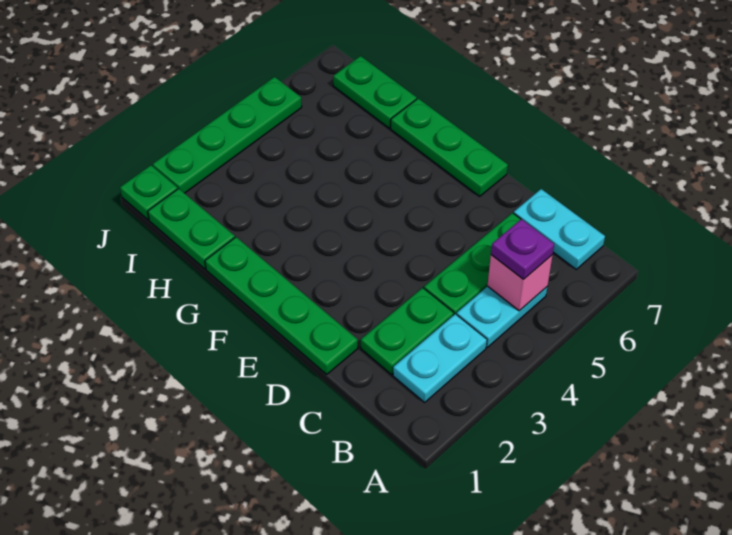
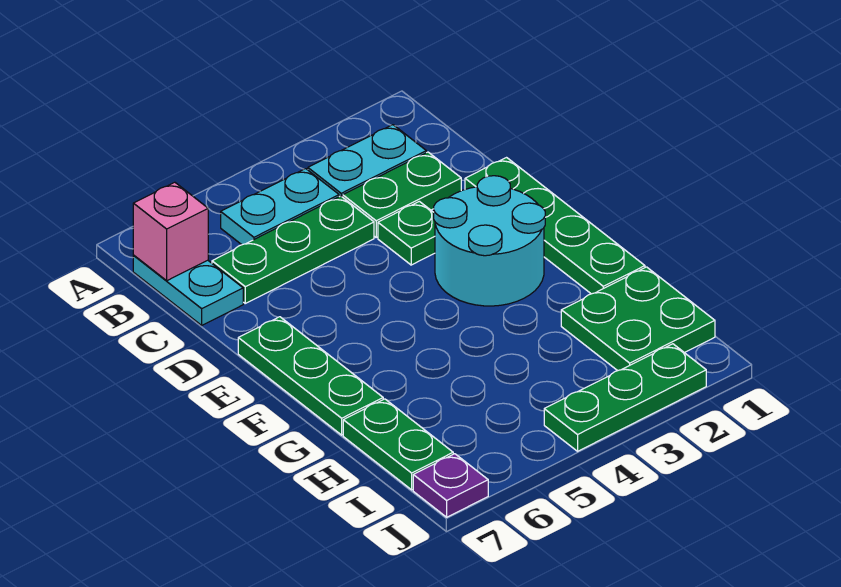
pink 1x1 brick [487,255,553,311] -> pink 1x1 brick moved to [133,182,208,281]
purple 1x1 plate [491,219,554,280] -> purple 1x1 plate moved to [413,454,488,517]
none -> cyan 2x2 round brick [434,176,545,306]
green 1x2 plate [148,189,235,269] -> green 2x2 plate [561,267,715,371]
green 1x1 plate [120,165,178,220] -> green 1x1 plate moved to [378,201,435,265]
green 1x4 plate [153,77,302,193] -> green 1x3 plate [544,344,706,451]

